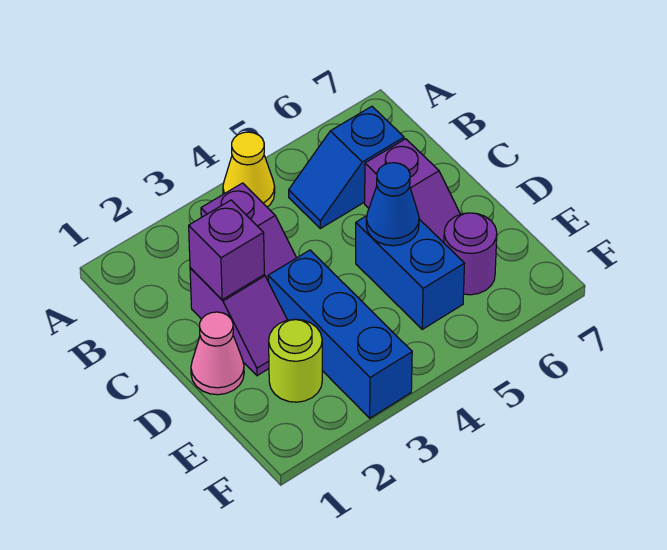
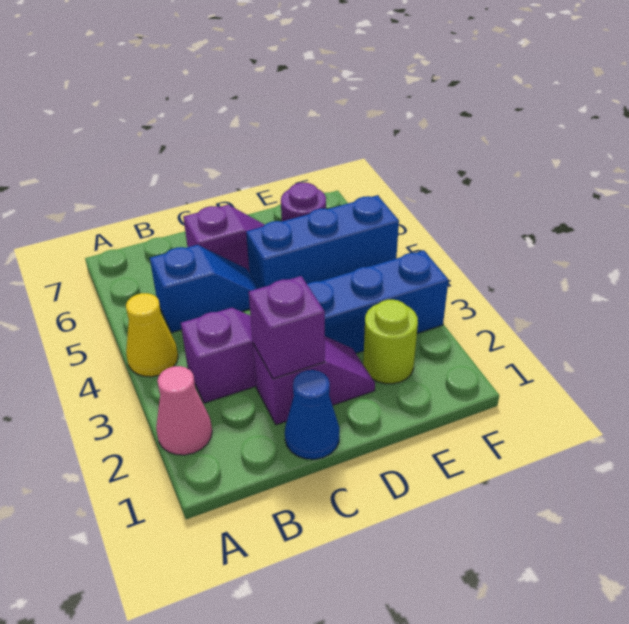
blue 1x2 slope [289,106,404,229] -> blue 1x2 slope turned to [150,245,259,333]
pink 1x1 cone [191,312,244,395] -> pink 1x1 cone moved to [156,366,212,455]
blue 1x2 brick [356,216,465,329] -> blue 1x3 brick [246,195,399,288]
blue 1x1 cone [366,163,419,246] -> blue 1x1 cone moved to [285,370,340,459]

